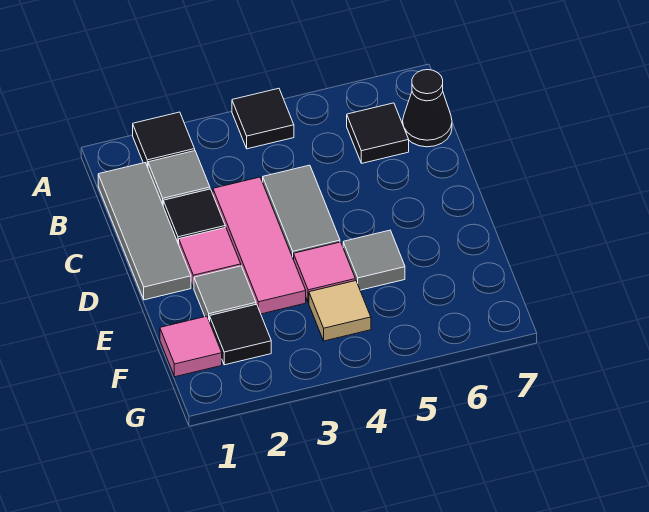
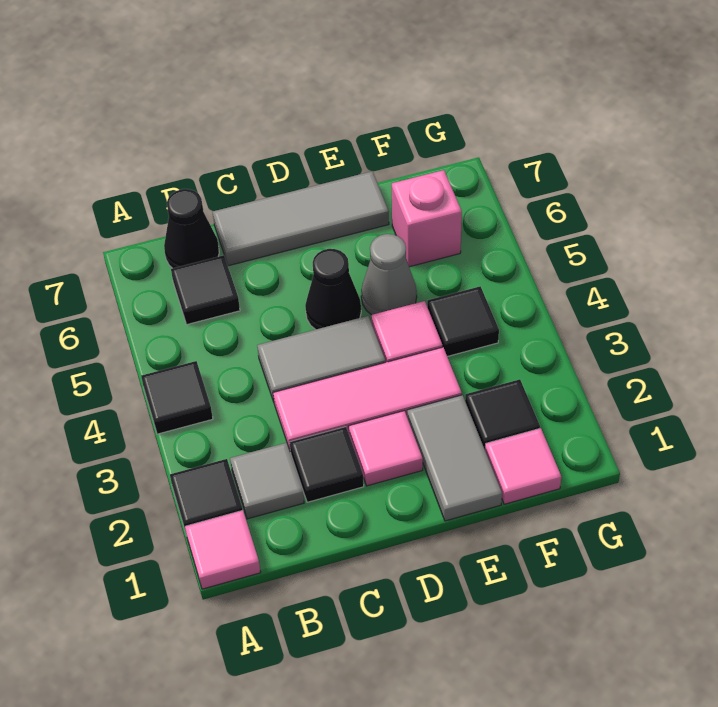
none -> pink 1x1 tile [185,510,261,589]
grey 1x3 tile [98,163,191,300] -> grey 1x3 tile moved to [213,171,389,266]
none -> black 1x1 cone [305,249,361,330]
grey 1x1 tile [194,266,256,322] -> grey 1x2 tile [407,395,502,521]
grey 1x1 tile [343,230,405,290] -> grey 1x1 cone [361,234,417,315]
tan 1x1 tile [309,281,371,341] -> black 1x1 tile [427,286,499,356]
none -> pink 1x1 brick [392,170,462,267]

